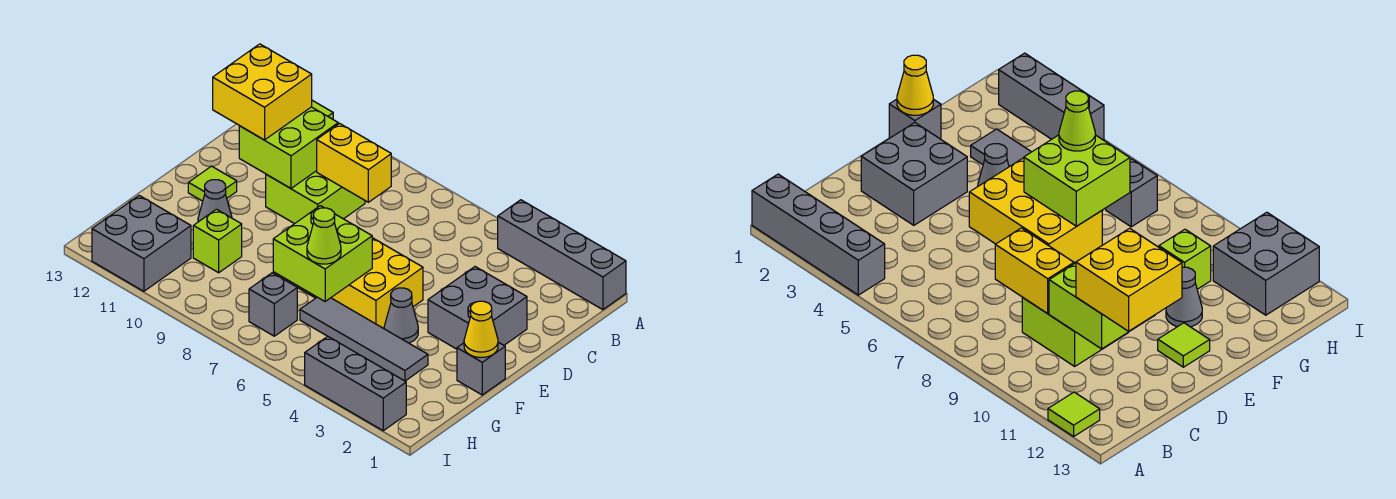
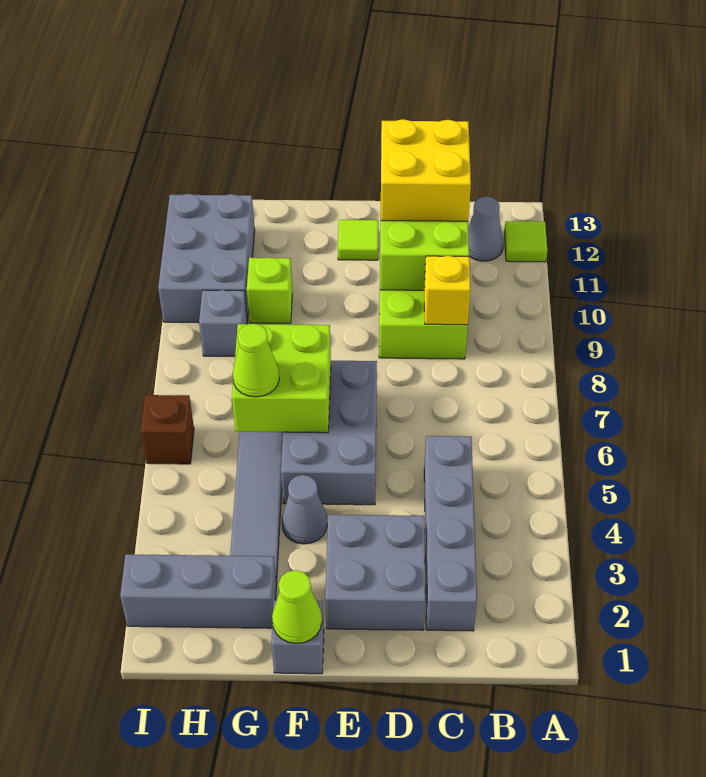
grey 1x4 brick [498,200,626,310] -> grey 1x4 brick moved to [424,436,477,631]
yellow 1x2 brick [317,124,391,202] -> yellow 1x1 brick [424,256,471,325]
yellow 2x3 brick [297,238,423,328] -> grey 2x3 brick [281,361,377,505]
yellow 1x1 cone [464,301,498,358] -> lime 1x1 cone [272,570,322,644]
grey 1x1 cone [198,180,232,222] -> grey 1x1 cone moved to [468,196,504,261]
grey 1x1 brick [249,273,297,336] -> grey 1x1 brick moved to [199,290,247,356]
grey 2x2 brick [92,196,191,291] -> grey 2x3 brick [158,194,255,323]
grey 1x3 brick [305,336,406,431] -> grey 1x3 brick turned to [120,554,276,628]
none -> brown 1x1 brick [141,395,194,464]

